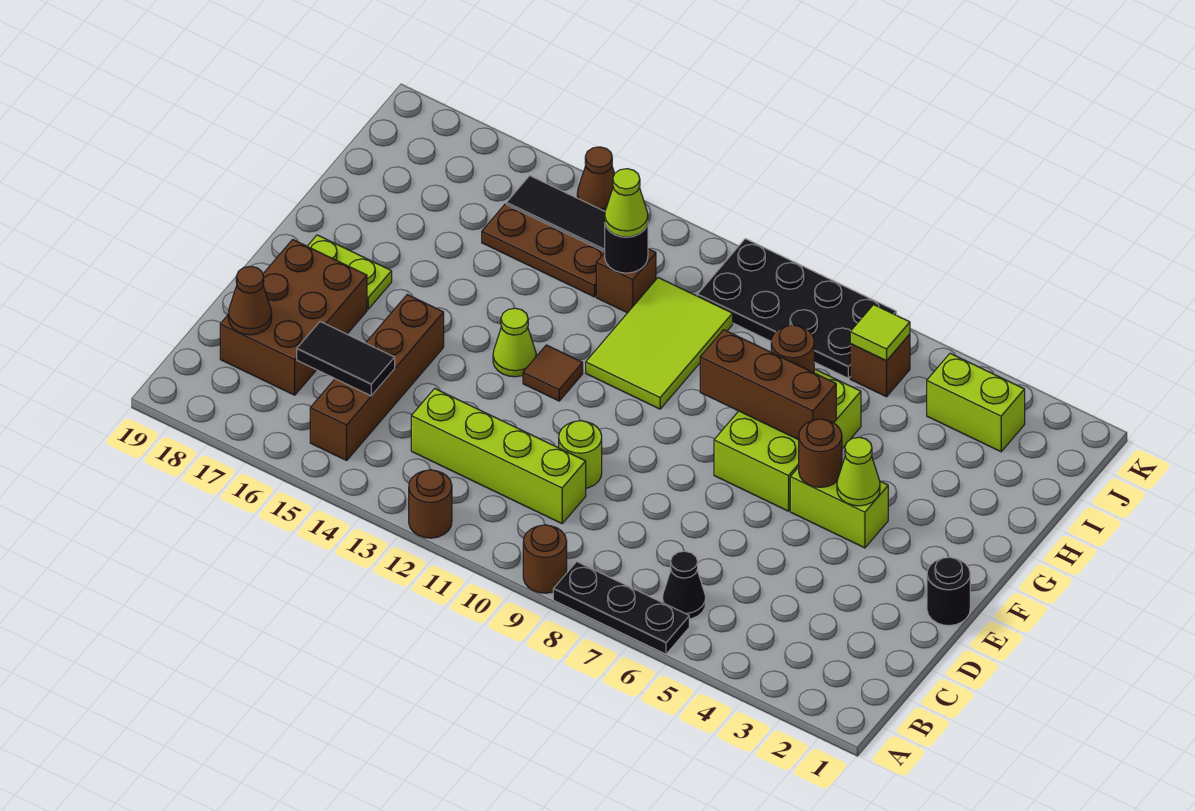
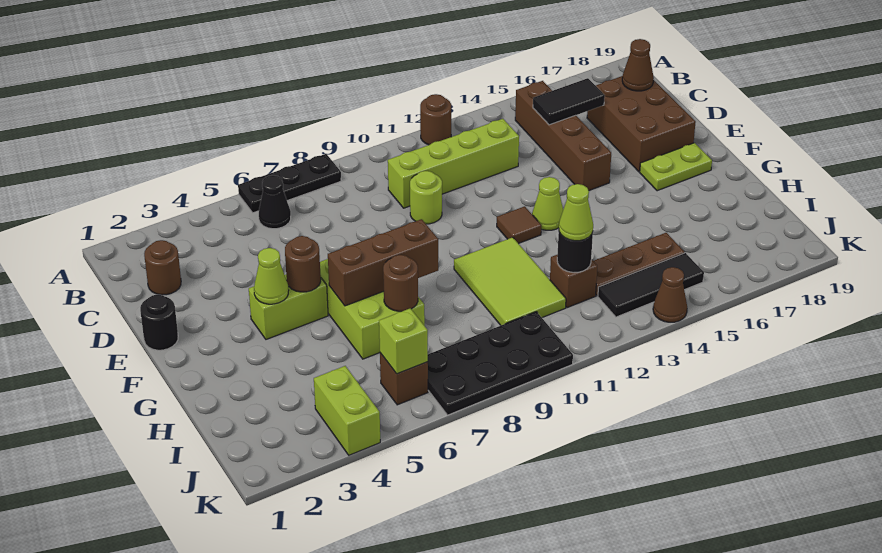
brown 1x1 round brick [523,525,567,593] -> brown 1x1 round brick moved to [144,240,181,295]
lime 1x2 brick [927,353,1025,452] -> lime 1x2 brick turned to [314,366,380,455]
lime 1x1 tile [850,305,910,361] -> lime 1x1 brick [379,308,428,374]

